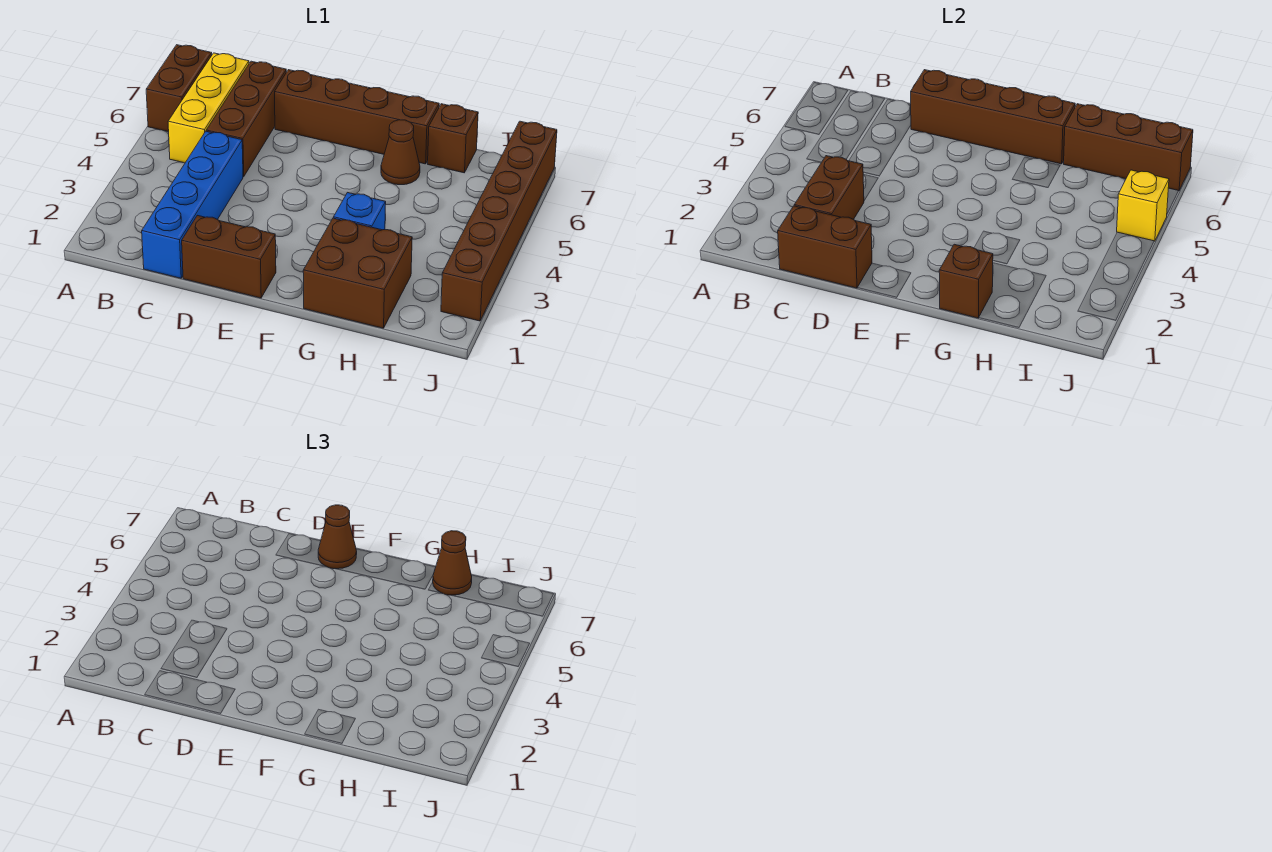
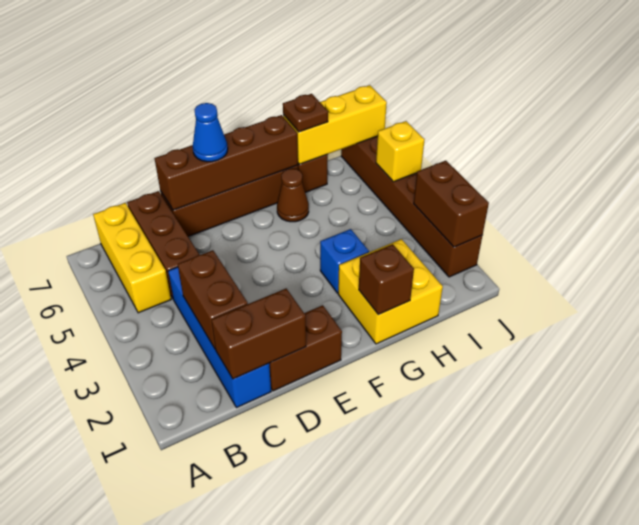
brown 1x2 brick [146,45,212,132] -> brown 1x2 brick moved to [414,161,489,247]
brown 1x1 cone [318,505,357,569] -> blue 1x1 cone [193,103,228,162]
brown 2x2 brick [303,218,412,328] -> yellow 2x2 brick [338,239,443,344]
brown 1x3 brick [1064,104,1193,191] -> yellow 1x3 brick [283,85,387,164]
brown 1x1 cone [433,531,472,595] -> brown 1x1 plate [283,94,328,132]

